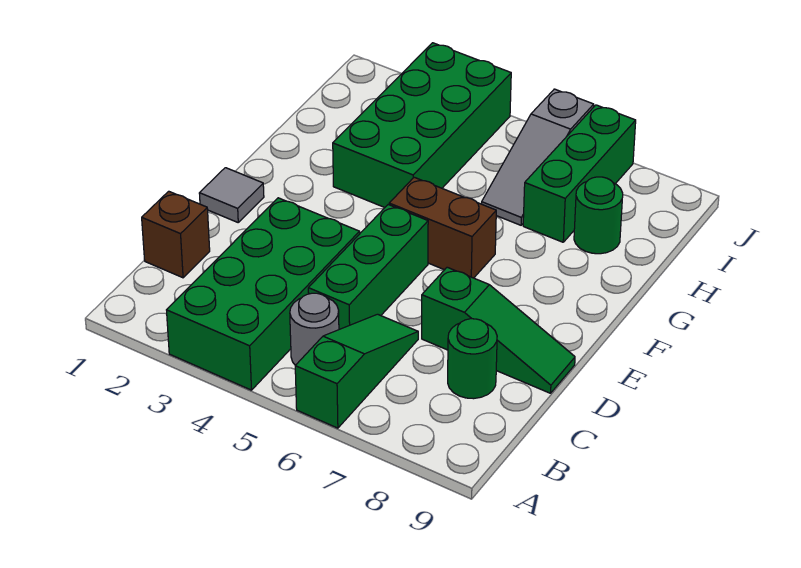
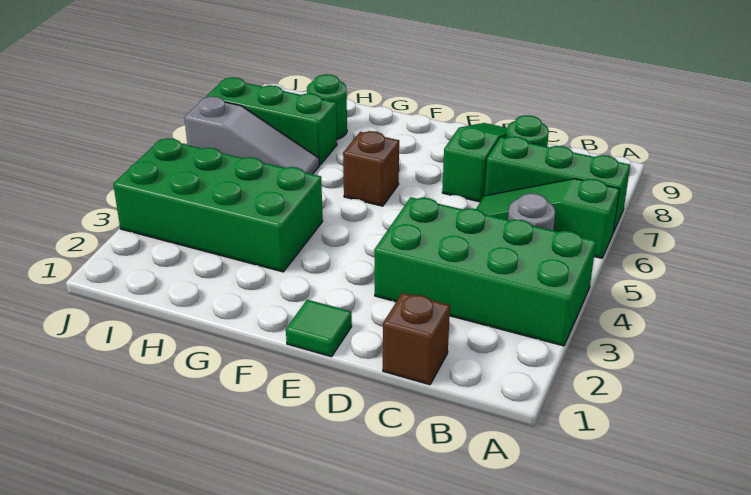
green 1x3 brick [308,205,428,329] -> green 1x3 brick moved to [485,137,630,232]
grey 1x1 tile [199,168,264,222] -> green 1x1 tile [286,300,352,357]
brown 1x2 brick [389,177,496,278] -> brown 1x1 brick [343,131,399,206]

